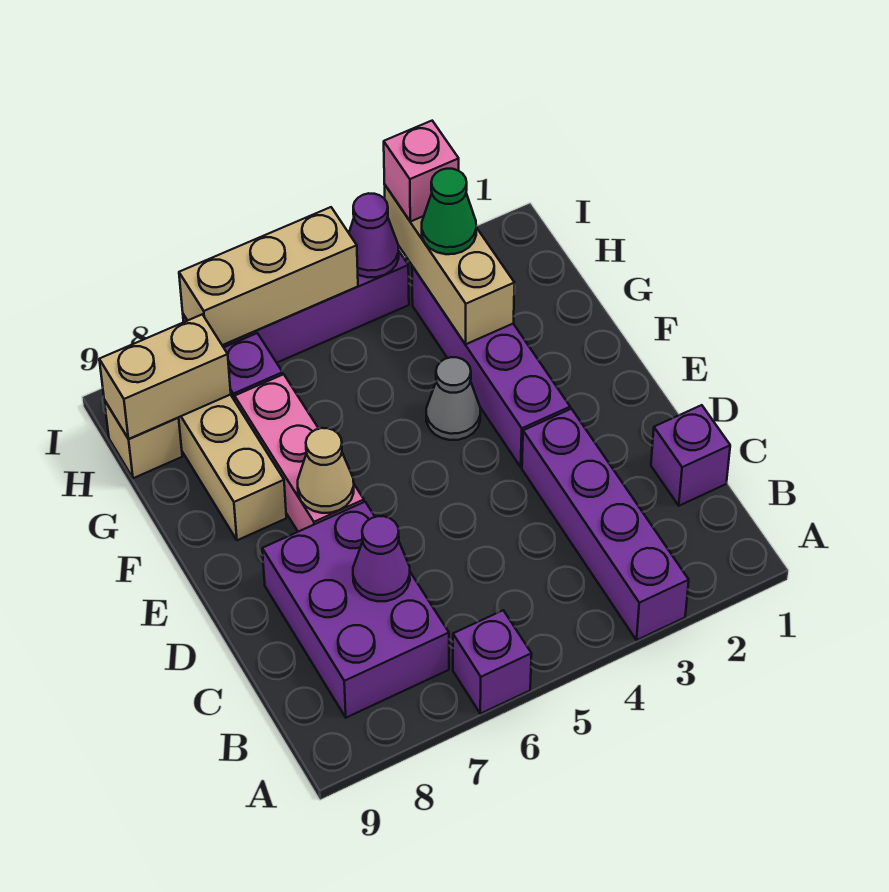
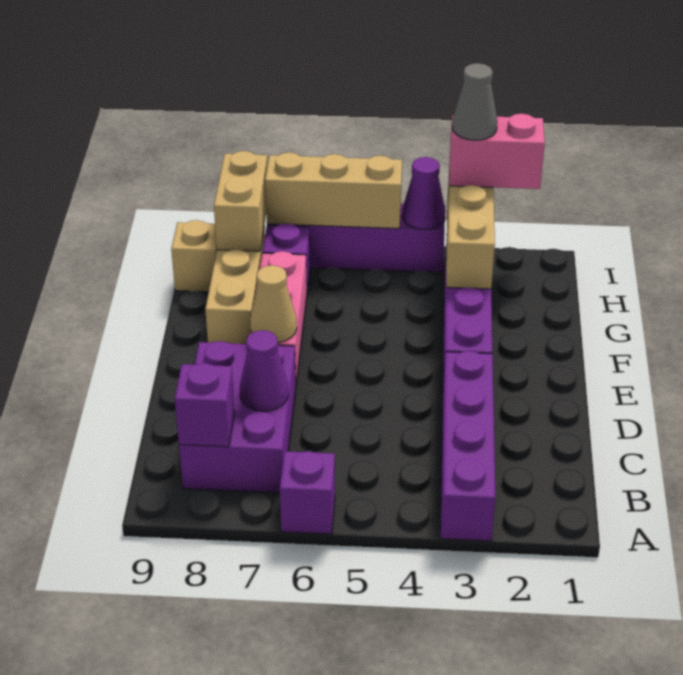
purple 1x1 brick [651,405,730,506] -> purple 1x1 brick moved to [175,363,235,447]
grey 1x1 cone [426,357,480,440] -> grey 1x1 cone moved to [452,63,497,140]
green 1x1 cone [422,169,476,254] -> none
tan 1x2 brick [99,314,231,439] -> tan 1x2 brick turned to [214,151,267,251]
pink 1x1 brick [384,121,459,222] -> pink 1x2 brick [449,114,545,189]

